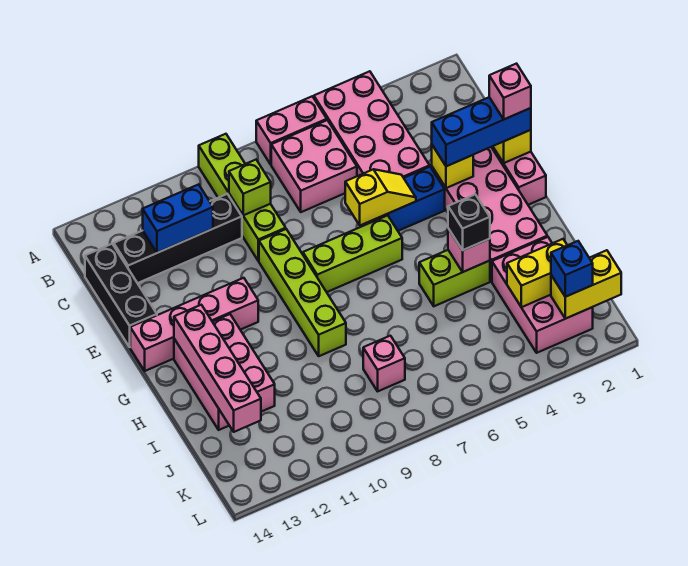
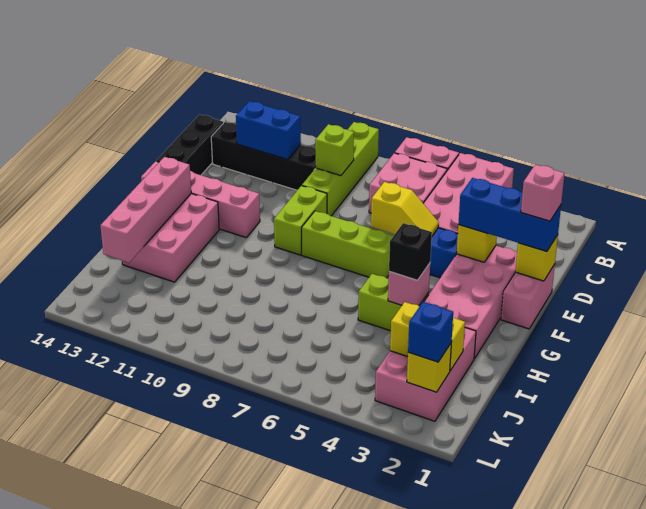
lime 1x4 brick [259,229,346,356] -> lime 1x2 brick [274,186,327,255]
pink 1x1 brick [363,336,405,391] -> none
yellow 1x2 brick [551,250,621,319] -> yellow 1x1 brick [407,344,451,392]

